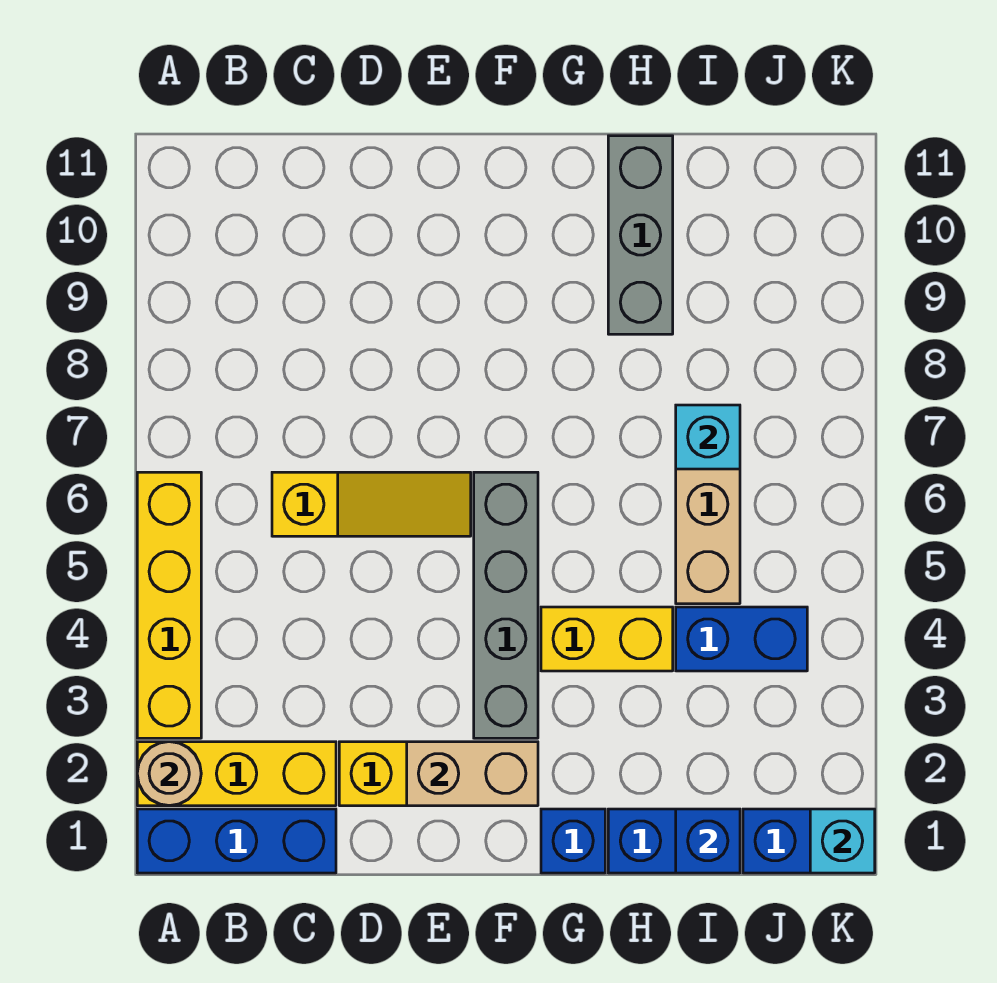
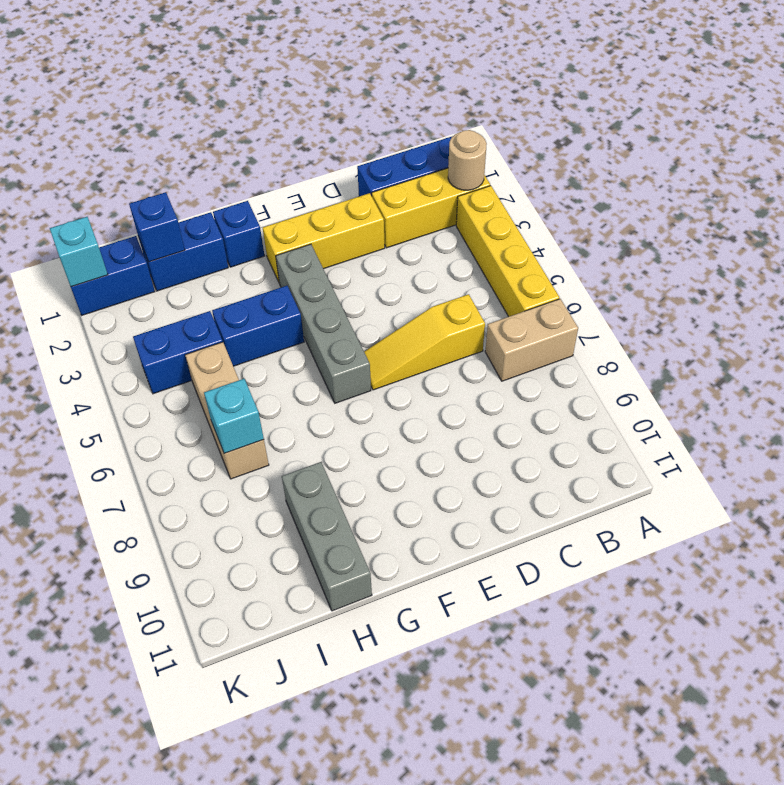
tan 1x2 brick [407,742,538,806] -> tan 1x2 brick moved to [485,299,578,381]
yellow 1x2 brick [541,607,673,671] -> blue 1x2 brick [212,286,304,366]

